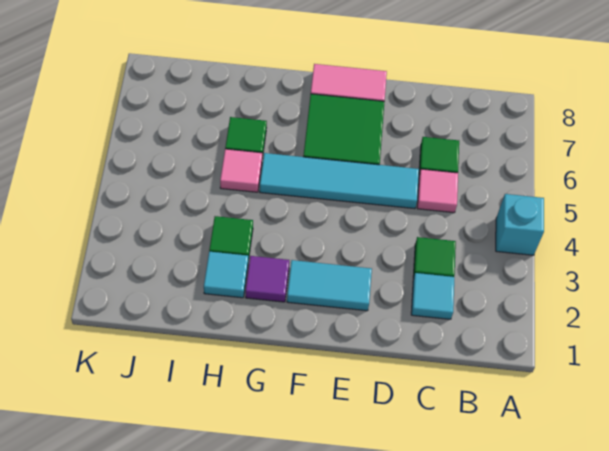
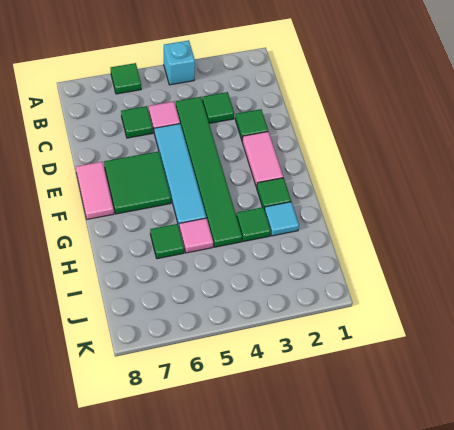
none -> green 1x1 tile [111,63,141,94]
cyan 1x1 tile [411,273,454,319] -> none
none -> green 1x6 tile [176,97,242,247]
none -> green 1x1 tile [235,109,268,140]
cyan 1x2 tile [287,260,372,311] -> pink 1x2 tile [242,132,283,187]
purple 1x1 tile [245,256,289,302] -> green 1x1 tile [257,178,291,209]

